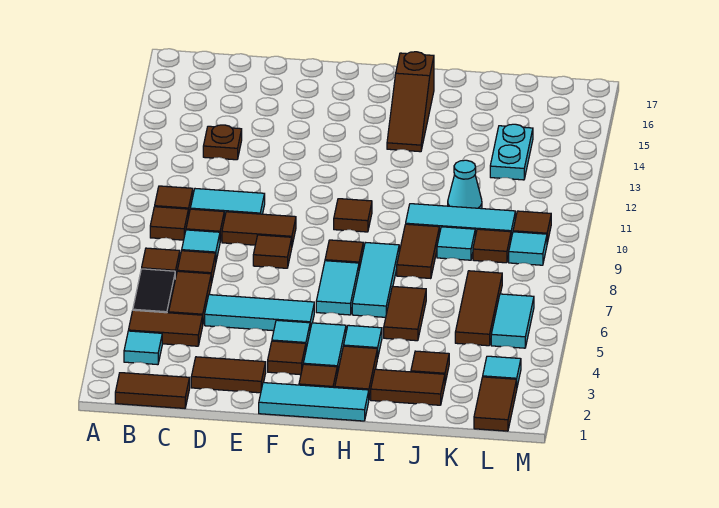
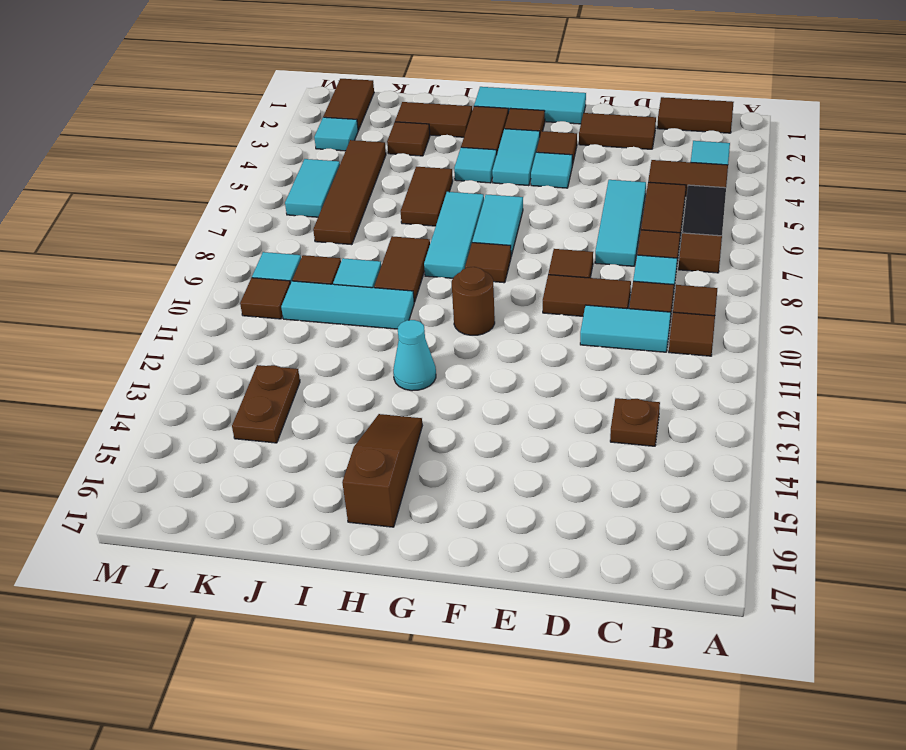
cyan 1x3 tile [205,295,314,331] -> cyan 1x3 tile turned to [595,180,646,266]
brown 1x1 tile [334,199,372,232] -> brown 1x1 round brick [452,267,495,335]
cyan 1x1 cone [448,160,482,209] -> cyan 1x1 cone moved to [393,320,436,391]
brown 1x3 tile [455,271,502,346] -> brown 1x4 tile [313,140,386,245]
cyan 1x2 plate [490,124,533,180] -> brown 1x2 plate [232,365,300,443]

